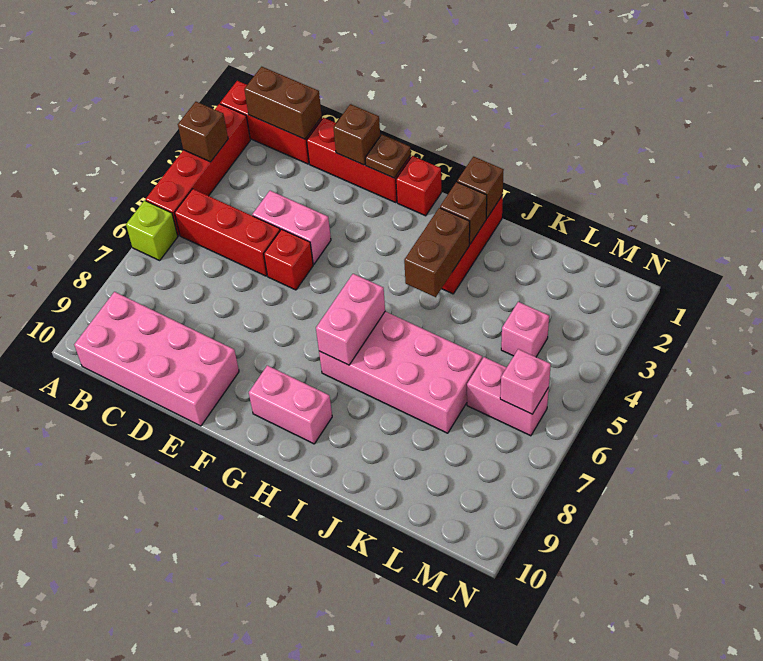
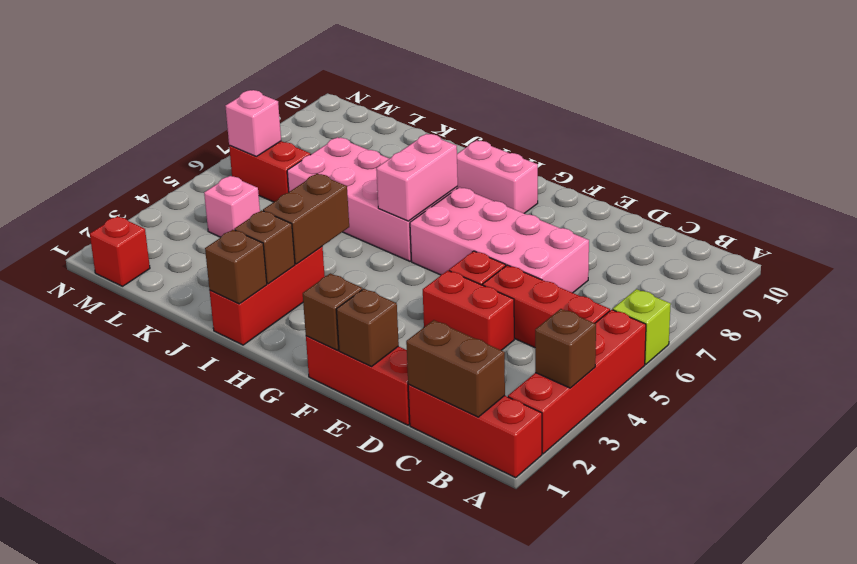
pink 2x4 brick [74,292,239,426] -> pink 2x4 brick moved to [410,187,589,293]
pink 1x2 brick [252,191,331,264] -> red 1x2 brick [423,271,514,350]
brown 1x1 plate [365,135,411,178] -> brown 1x1 brick [303,273,362,350]
red 1x1 brick [396,156,442,216] -> red 1x1 brick moved to [90,216,150,286]
pink 1x2 brick [467,357,549,436] -> red 1x2 brick [229,141,311,202]

